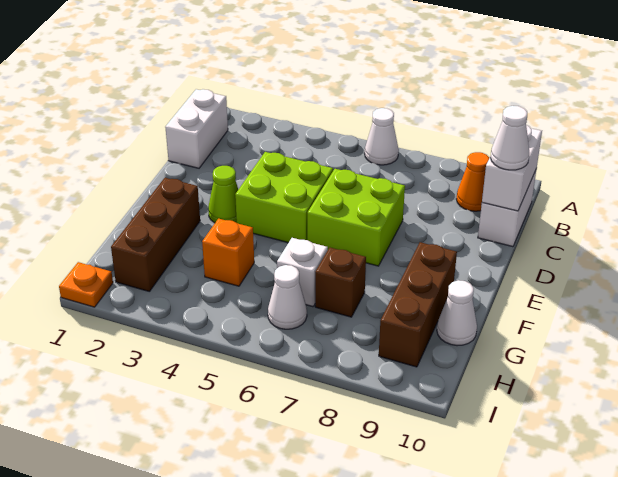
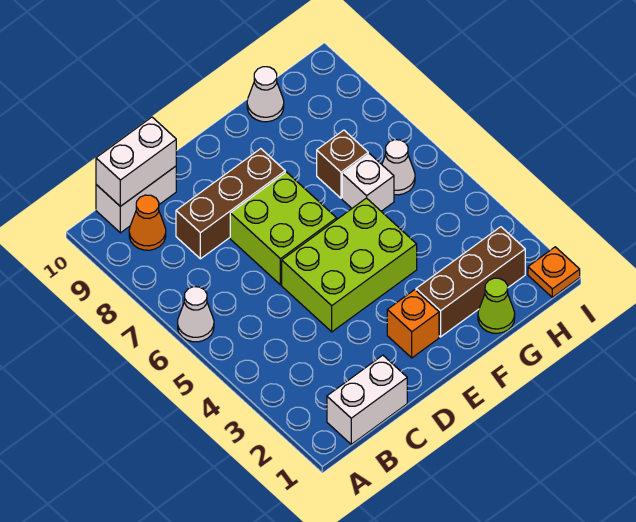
white 1x1 cone [491,106,529,170] -> none
lime 2x2 brick [235,152,333,243] -> lime 2x3 brick [282,198,417,332]
lime 1x1 cone [208,166,238,223] -> lime 1x1 cone moved to [478,278,515,333]
brown 1x3 brick [379,242,457,367] -> brown 1x3 brick moved to [176,149,285,259]
orange 1x1 brick [202,219,254,286] -> orange 1x1 brick moved to [387,290,439,358]

